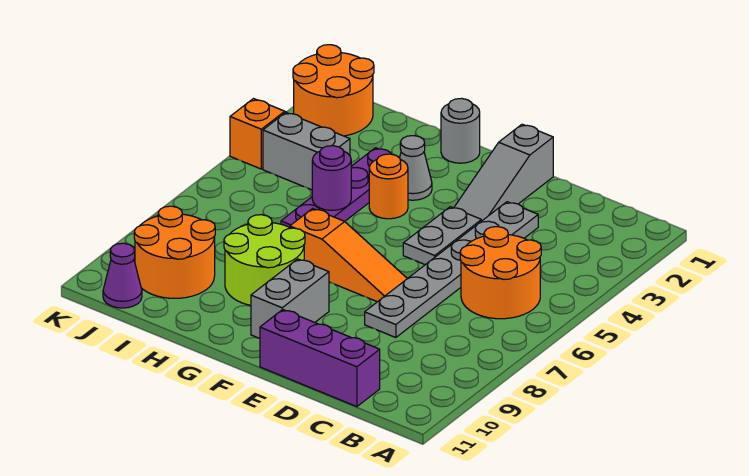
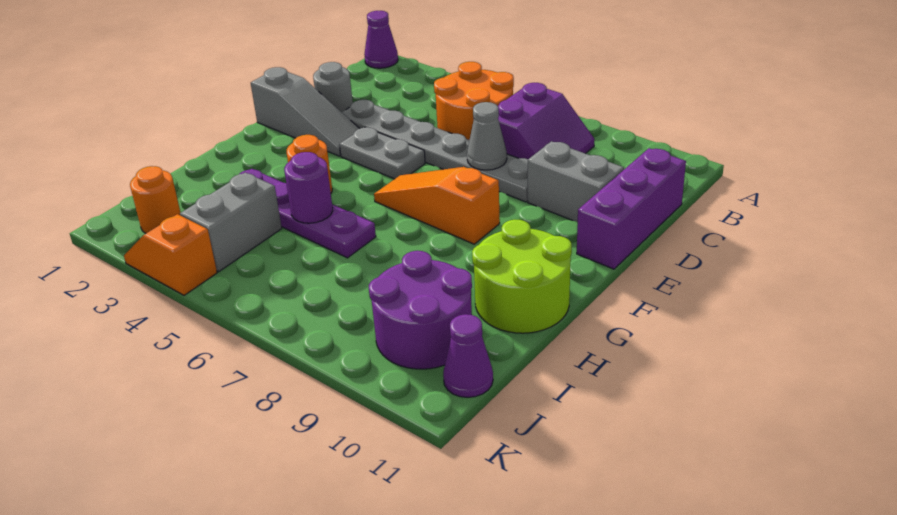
none -> purple 1x1 cone [364,11,398,68]
none -> purple 2x2 slope [498,83,595,159]
orange 1x3 slope [290,208,407,302] -> orange 1x3 slope turned to [374,167,500,244]
grey 1x2 brick [251,259,329,338] -> grey 1x2 brick moved to [528,141,624,222]
grey 1x1 round brick [441,98,480,163] -> grey 1x1 round brick moved to [313,62,353,112]
grey 1x1 cone [400,136,432,200] -> grey 1x1 cone moved to [467,102,507,170]
lime 2x2 round brick [224,215,305,305] -> lime 2x2 round brick moved to [472,220,572,333]
orange 2x2 round brick [134,206,215,298] -> purple 2x2 round brick [369,251,472,369]
orange 2x2 round brick [293,45,374,136] -> orange 1x1 round brick [130,166,181,234]

